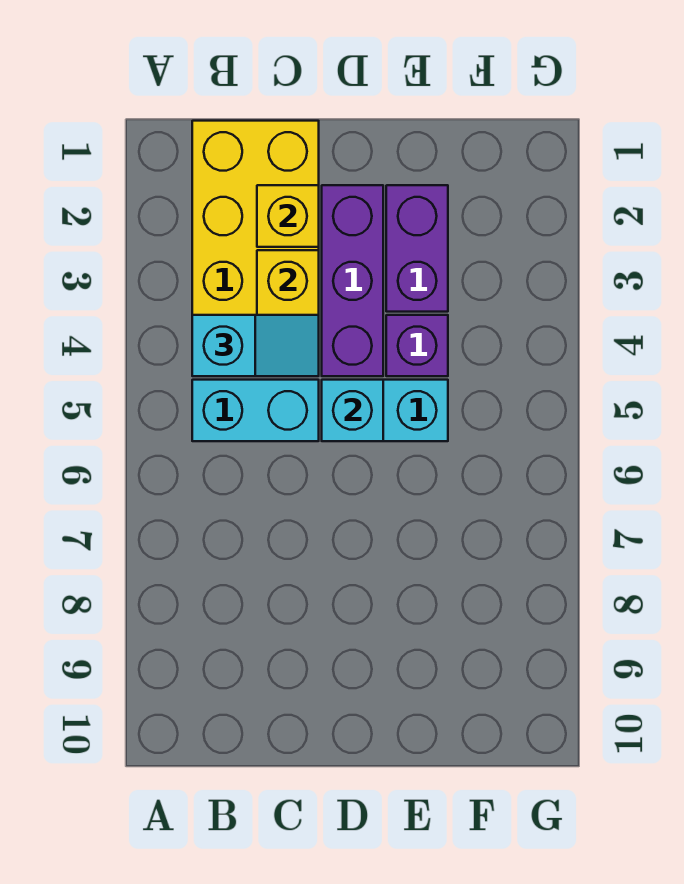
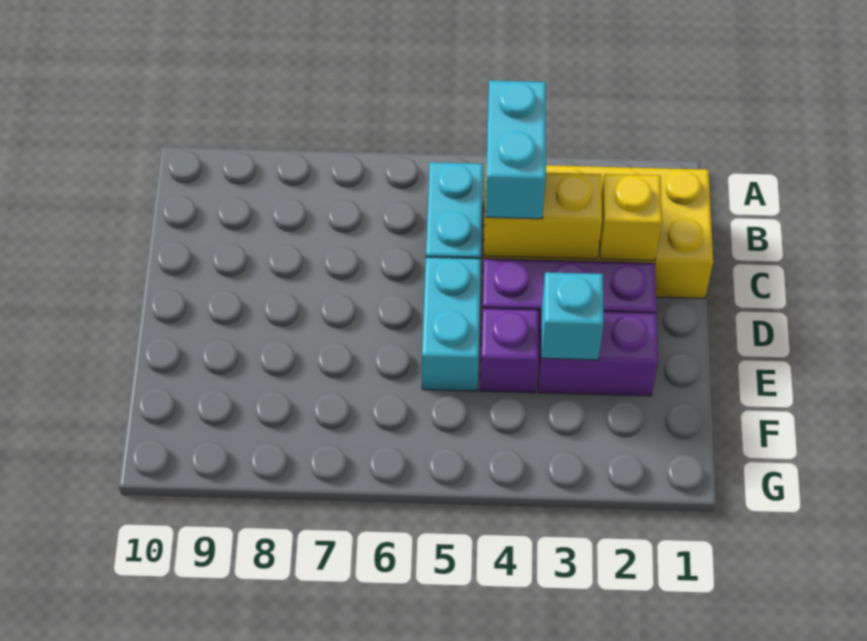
cyan 1x2 slope [192,315,319,376] -> cyan 1x2 brick [485,81,546,219]
cyan 1x1 brick [322,380,383,441] -> cyan 1x1 brick moved to [541,272,604,360]

